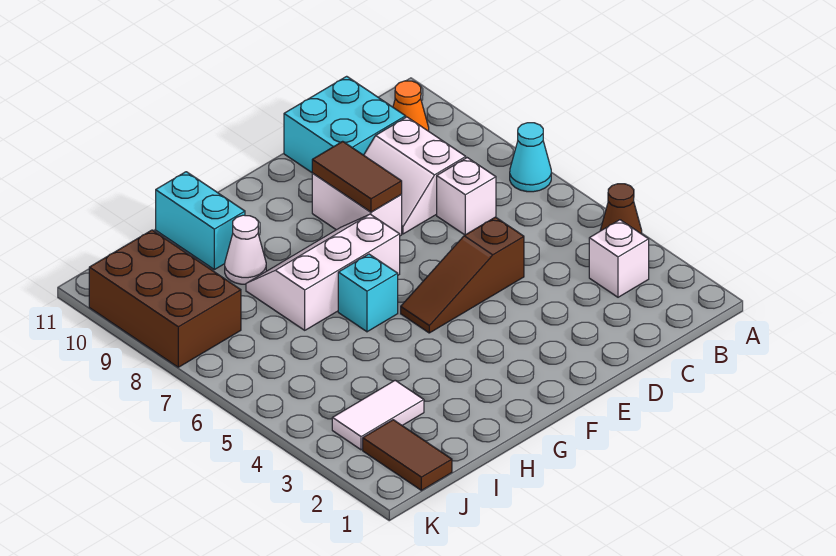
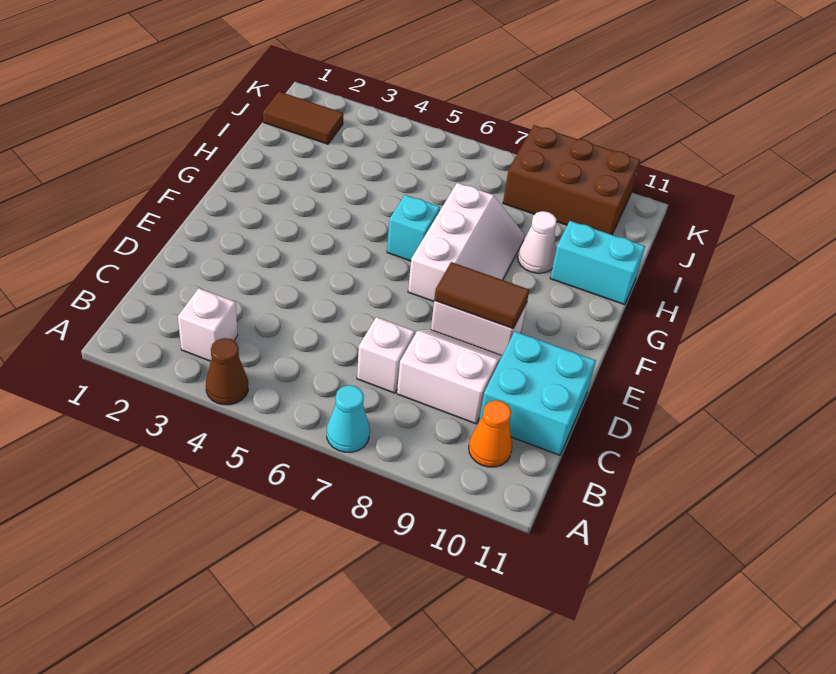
brown 1x3 slope [401,217,524,333] -> none
white 1x2 tile [332,380,424,450] -> none

